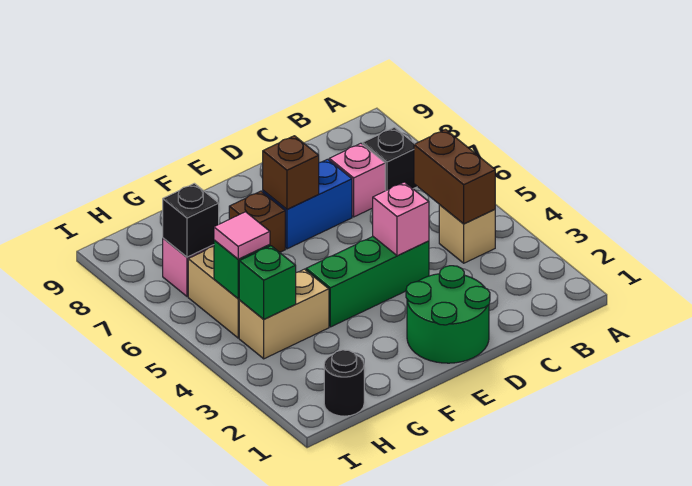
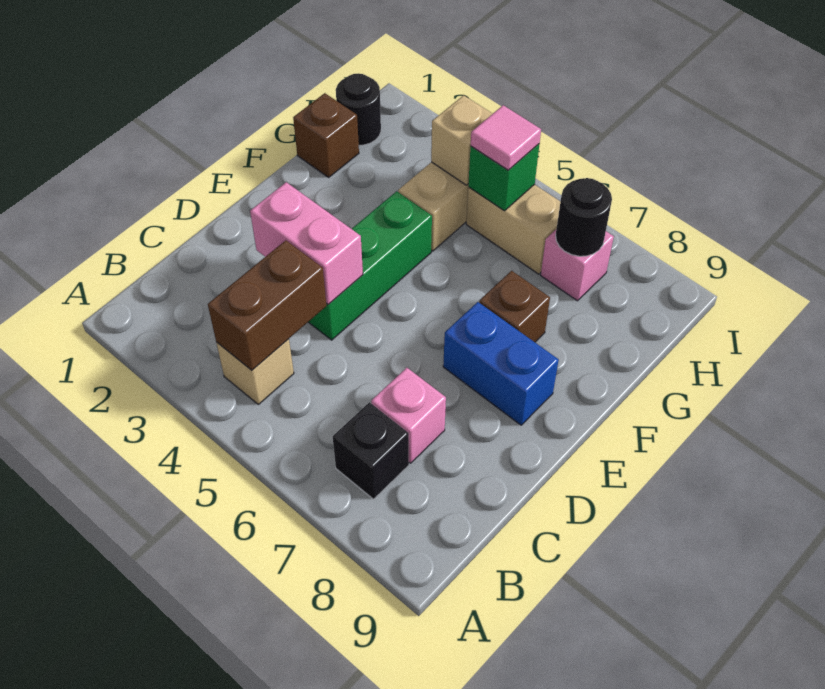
brown 1x2 brick [414,130,495,224] -> brown 1x2 brick turned to [208,240,327,370]
green 2x2 round brick [406,266,490,363] -> none
pink 1x1 brick [373,182,429,256] -> pink 1x2 brick [250,182,363,304]
blue 1x2 brick [263,159,352,249] -> blue 1x2 brick turned to [443,302,559,425]
brown 1x1 brick [263,136,319,209] -> brown 1x1 brick moved to [293,93,359,177]
green 1x1 brick [239,246,296,319] -> tan 1x1 brick [431,95,492,185]
black 1x1 brick [163,183,219,257] -> black 1x1 round brick [556,178,612,256]

